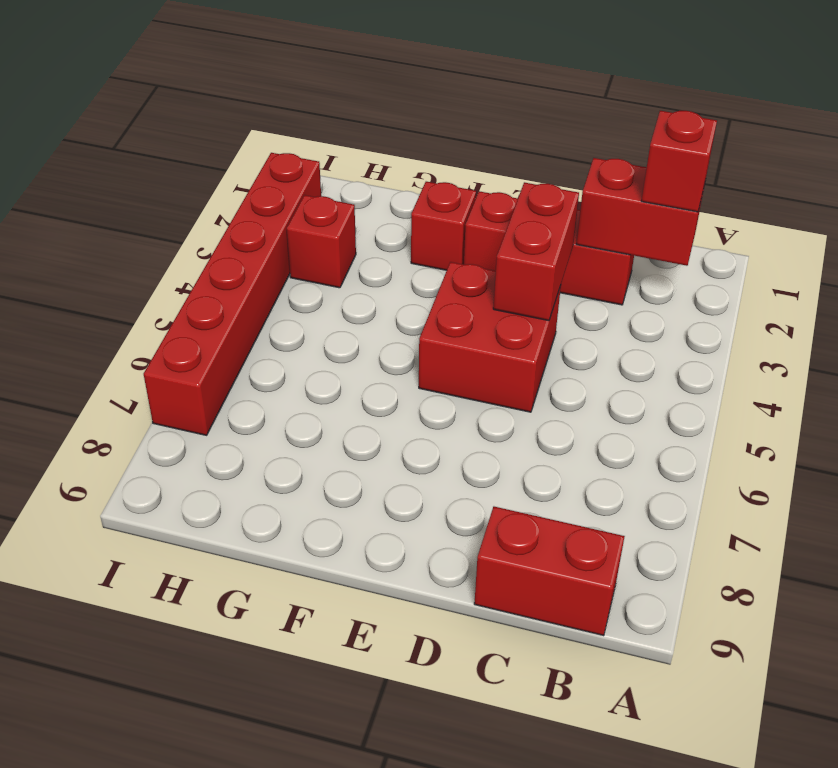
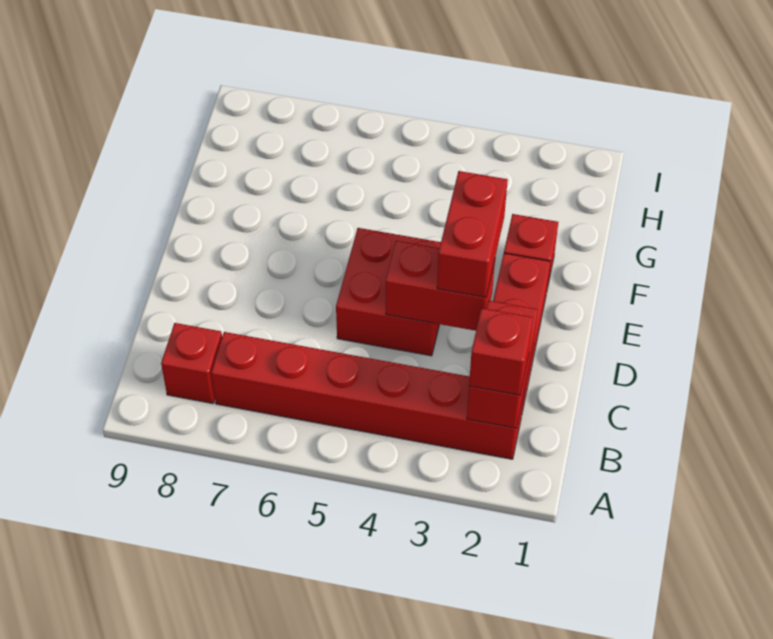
red 1x2 brick [474,507,625,636] -> red 1x2 brick moved to [437,171,508,297]
red 1x1 brick [287,195,356,288] -> red 1x1 brick moved to [161,323,222,404]
red 1x6 brick [144,153,321,435] -> red 1x6 brick moved to [211,332,525,459]

